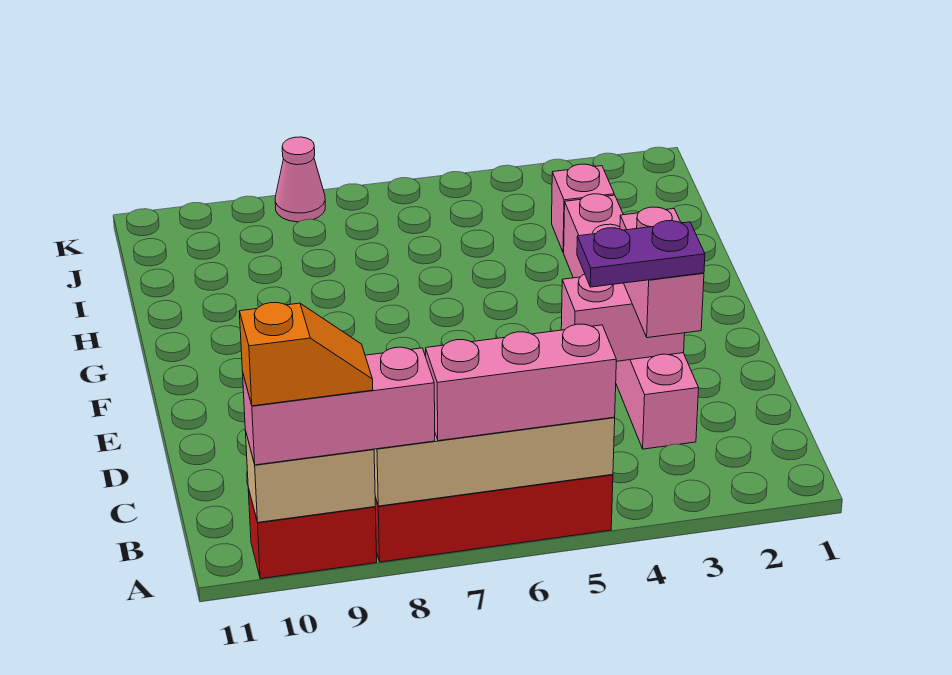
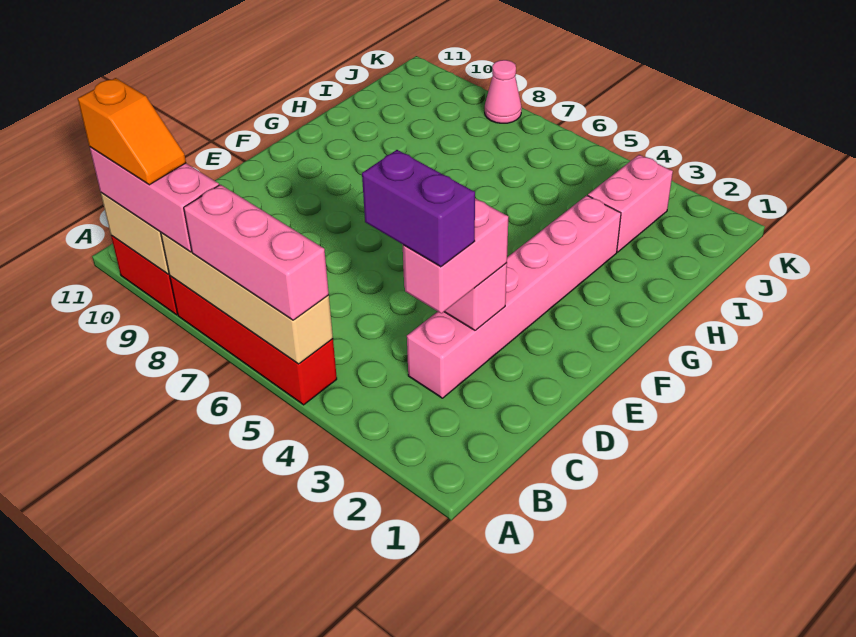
purple 1x2 plate [577,221,705,287] -> purple 1x2 brick [362,150,475,267]
pink 1x1 brick [552,164,614,253] -> pink 1x2 brick [588,155,673,252]

